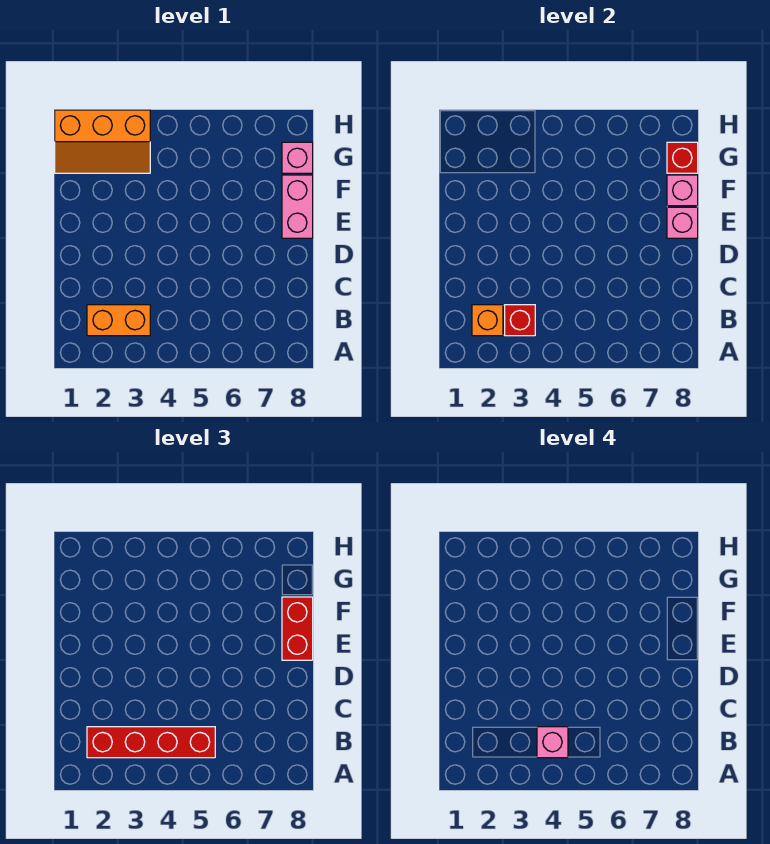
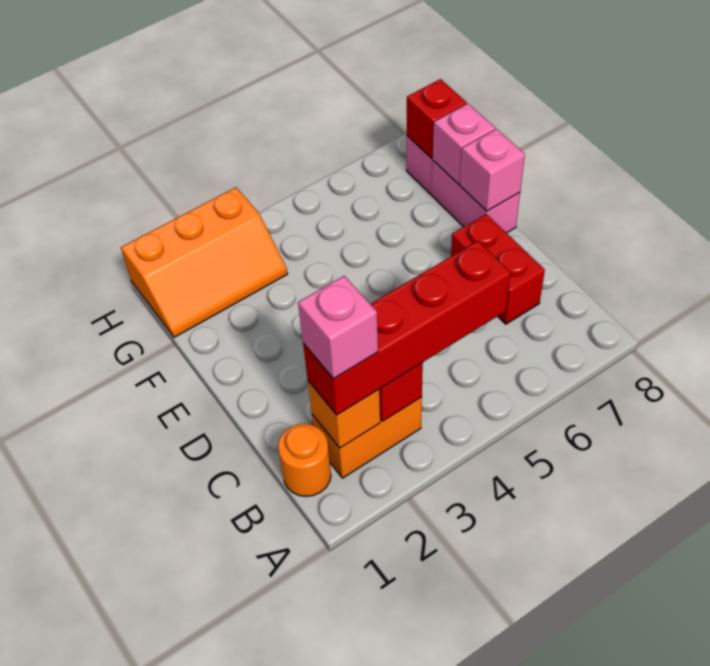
none -> orange 1x1 round brick [278,424,331,496]
pink 1x1 brick [537,727,568,758] -> pink 1x1 brick moved to [298,276,378,379]
red 1x2 brick [282,597,313,660] -> red 1x2 brick moved to [451,214,545,324]

